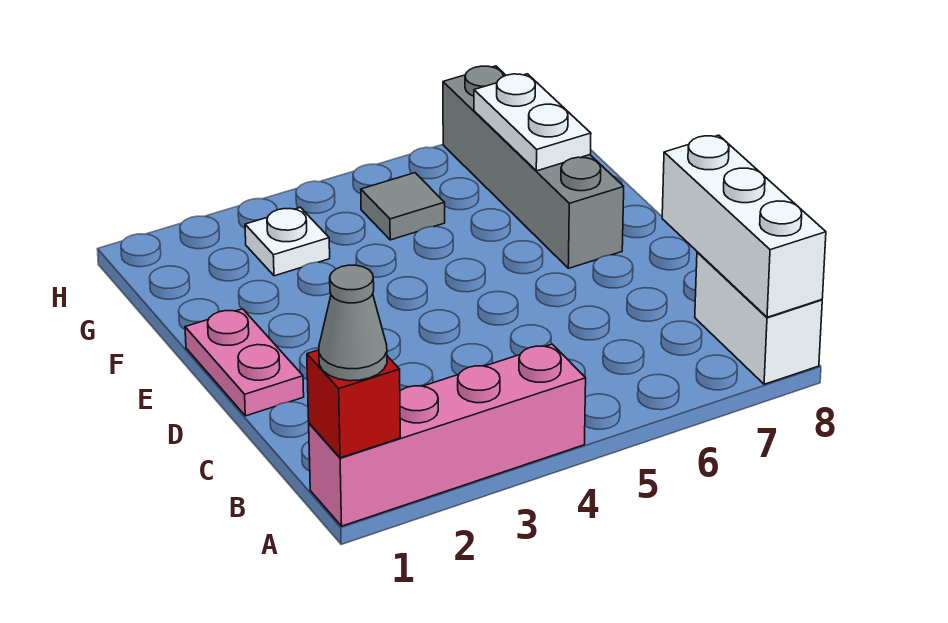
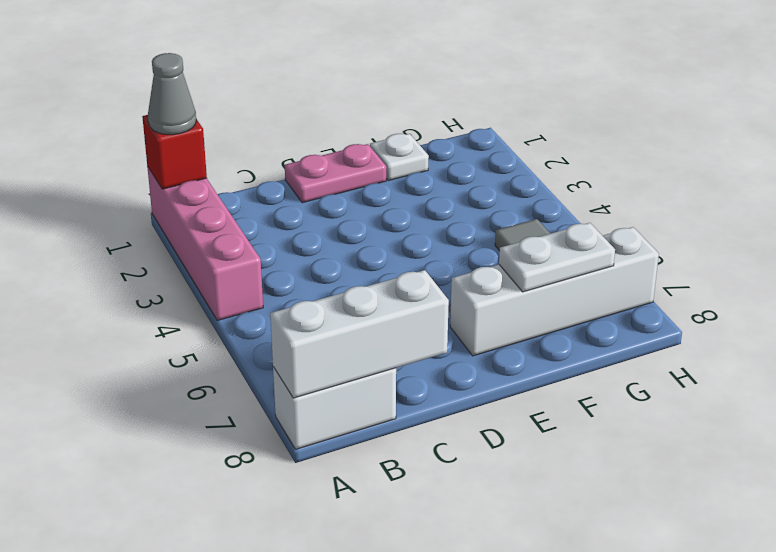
grey 1x4 brick [443,66,624,268] -> white 1x4 brick [450,227,659,356]
white 1x1 plate [245,207,330,276] -> white 1x1 plate moved to [370,134,429,181]

